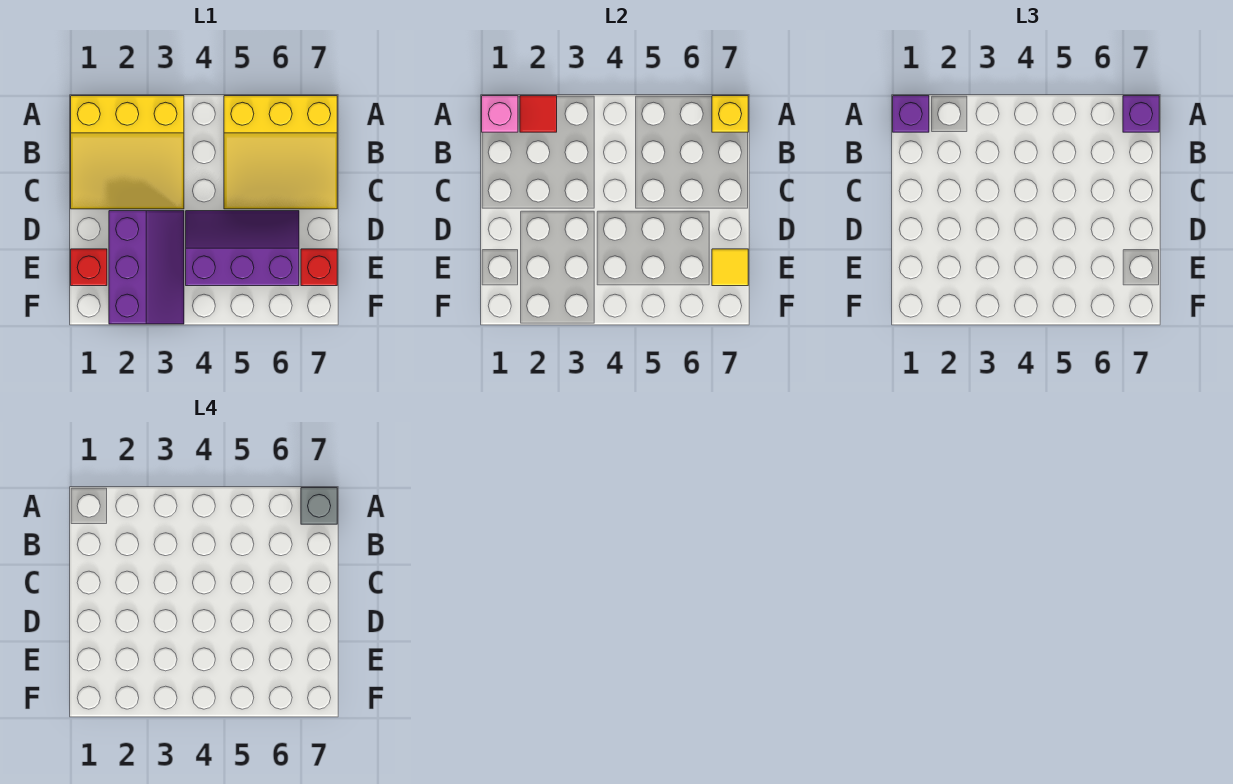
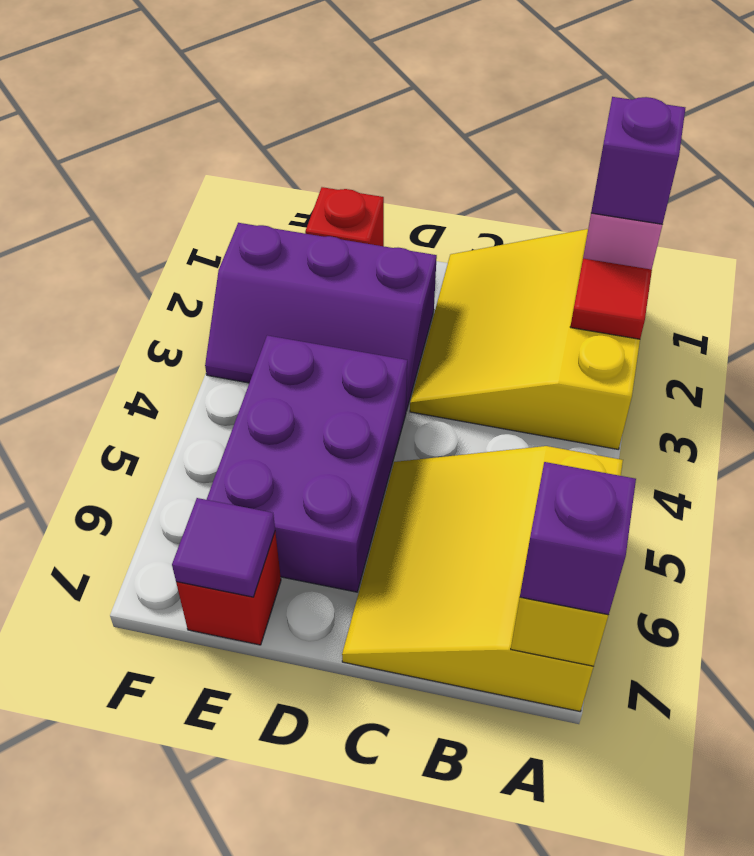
grey 1x1 brick [301,488,337,524] -> none
purple 2x3 slope [186,211,299,286] -> purple 2x3 brick [207,335,407,592]
yellow 1x1 tile [712,249,748,286] -> purple 1x1 tile [172,498,275,597]

